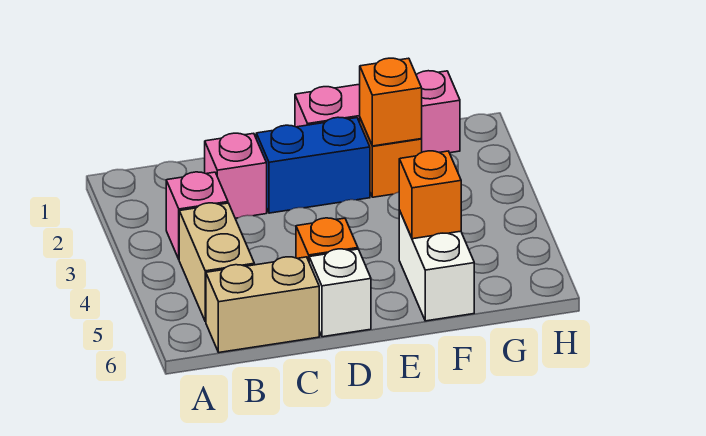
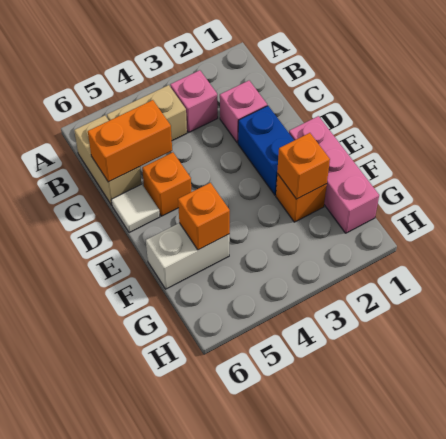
none -> orange 1x2 brick [88,100,172,182]
white 1x1 brick [309,249,371,337] -> white 1x1 tile [111,184,160,233]

